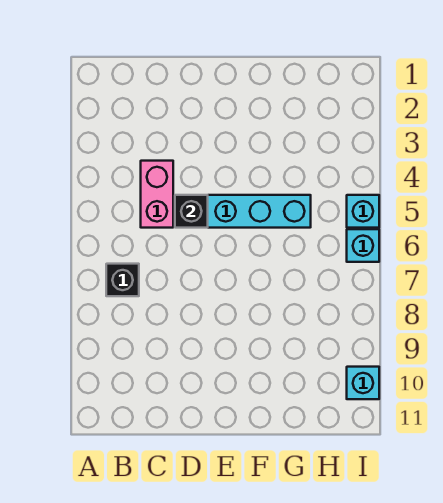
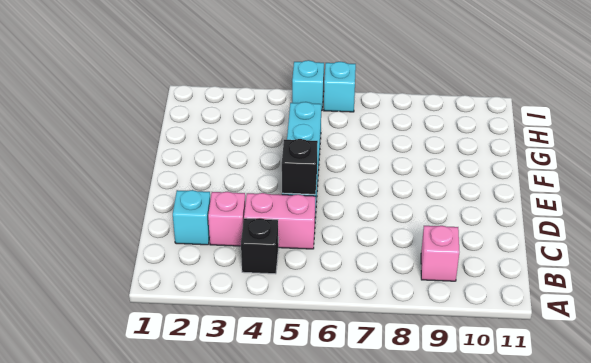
black 1x1 brick [106,264,139,296] -> black 1x1 brick moved to [241,218,278,274]
none -> pink 1x1 brick [421,226,459,281]
none -> pink 1x1 brick [208,192,245,246]
cyan 1x1 brick [347,367,379,399] -> cyan 1x1 brick moved to [173,190,211,245]

